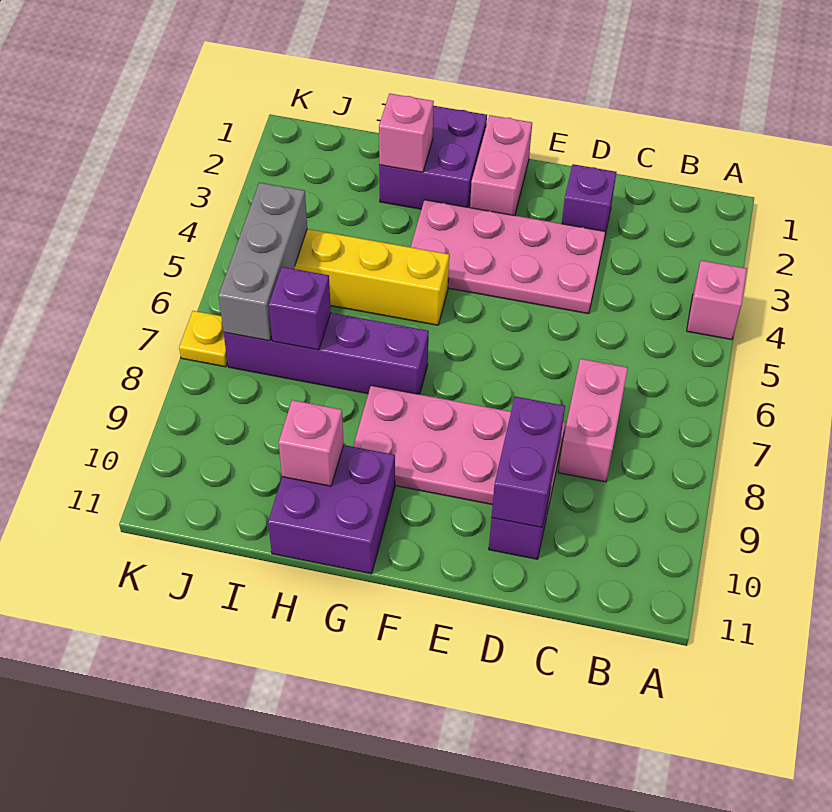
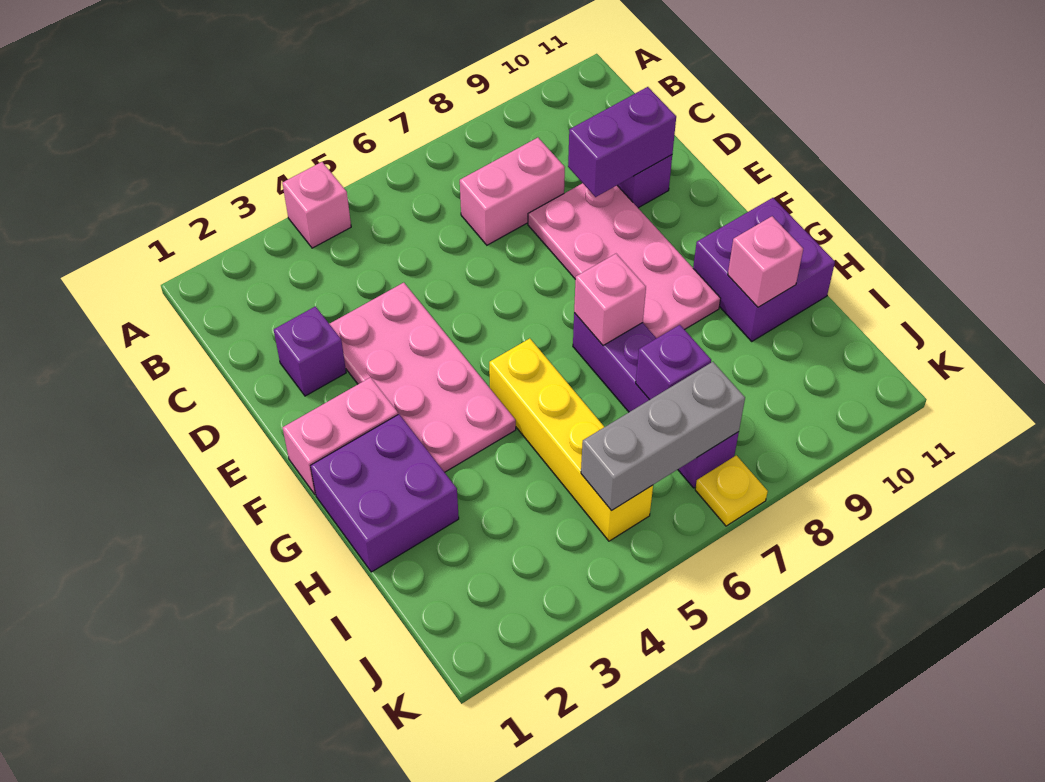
pink 1x1 brick [379,93,434,172] -> pink 1x1 brick moved to [574,254,646,346]

